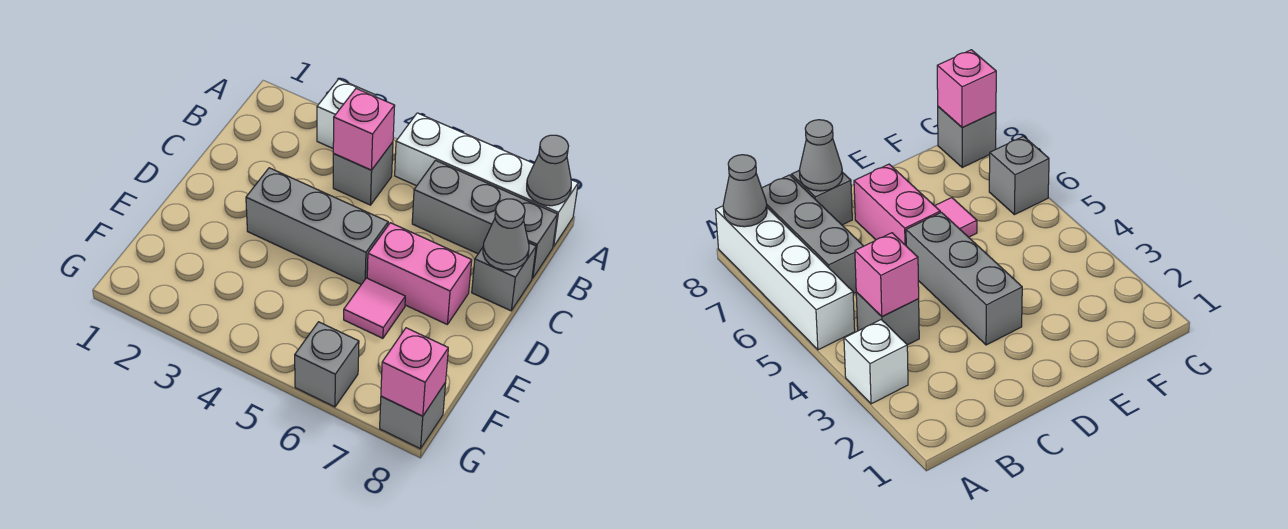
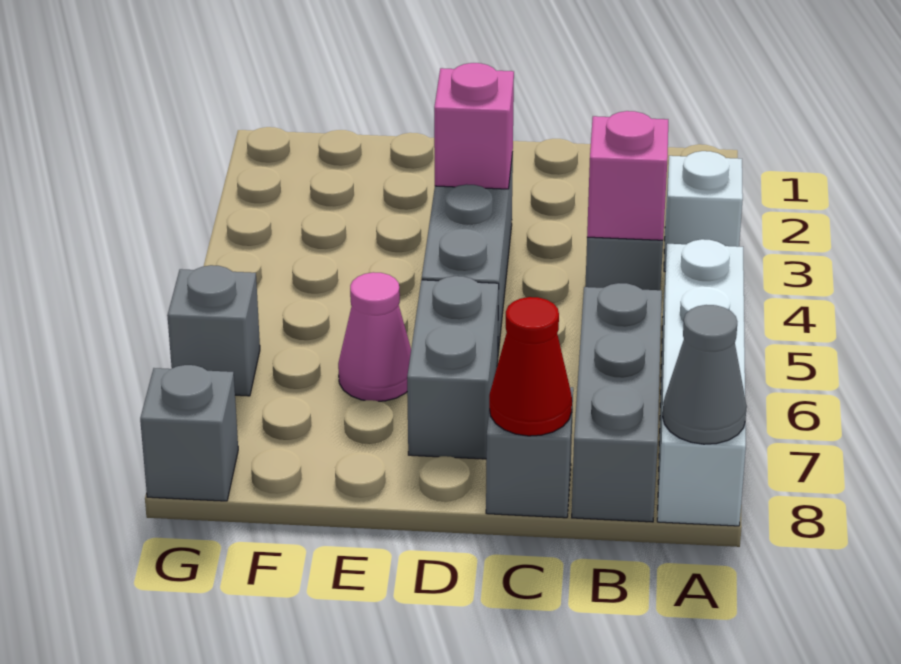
grey 1x1 cone [483,199,529,270] -> red 1x1 cone [489,297,572,436]
pink 1x2 brick [367,223,472,324] -> grey 1x2 brick [407,276,499,459]
pink 1x1 tile [344,278,405,338] -> pink 1x1 cone [338,272,411,401]
pink 1x1 brick [381,328,448,416] -> pink 1x1 brick moved to [434,63,514,189]

